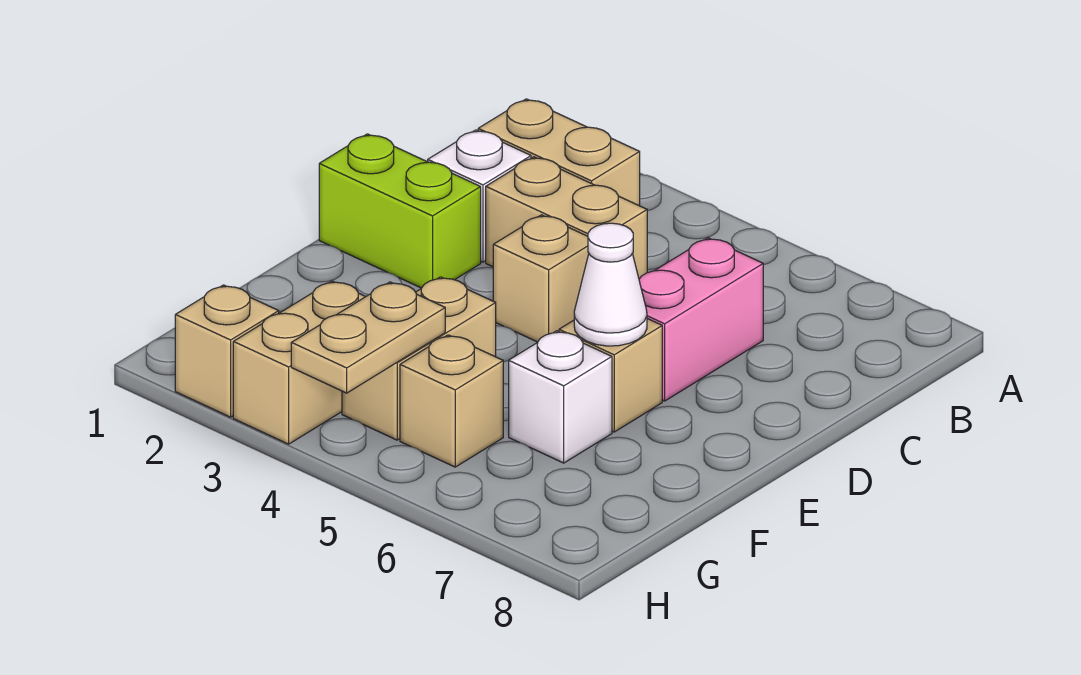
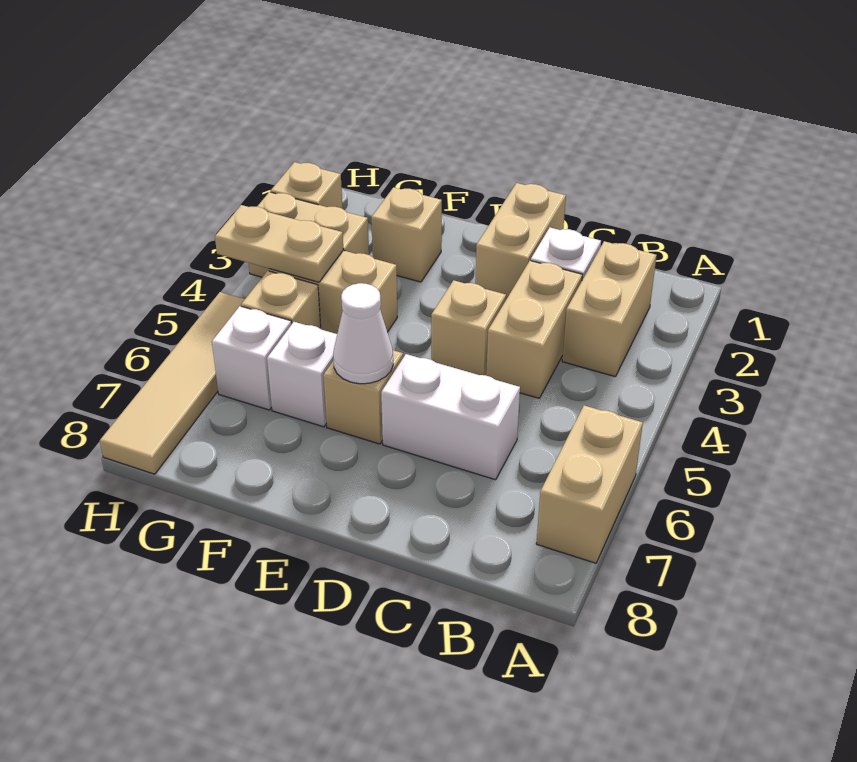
none -> tan 1x2 brick [536,405,643,563]
pink 1x2 brick [639,238,763,401] -> white 1x2 brick [381,354,520,480]
lime 1x2 brick [319,134,481,288] -> tan 1x2 brick [475,183,566,299]
none -> tan 1x1 brick [371,187,442,282]
none -> white 1x1 brick [212,306,291,410]
none -> tan 1x4 tile [100,292,245,474]

